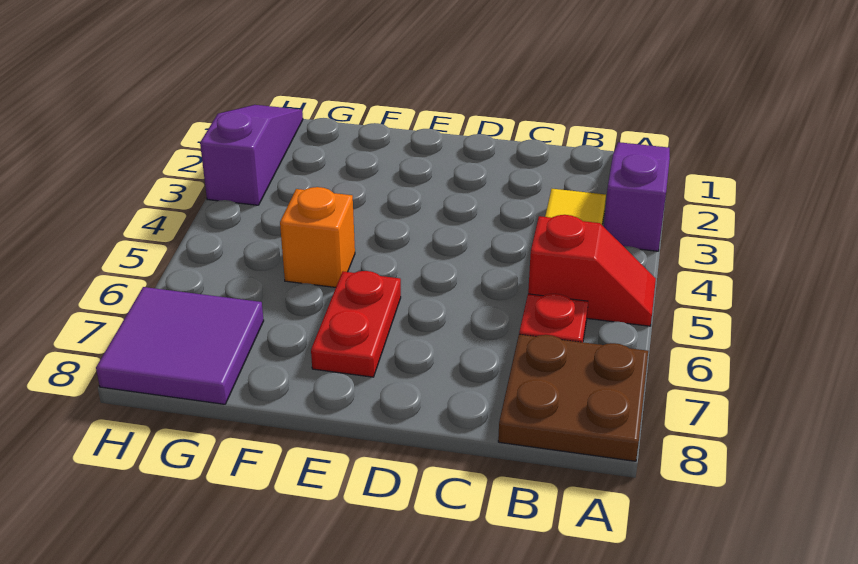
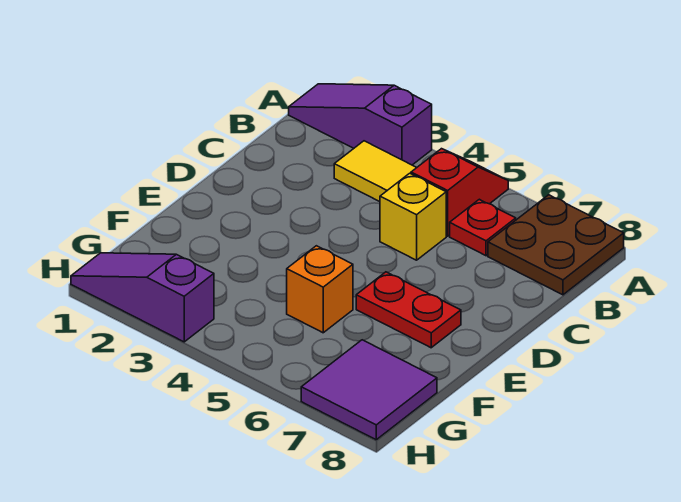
none -> yellow 1x1 brick [380,173,446,260]

